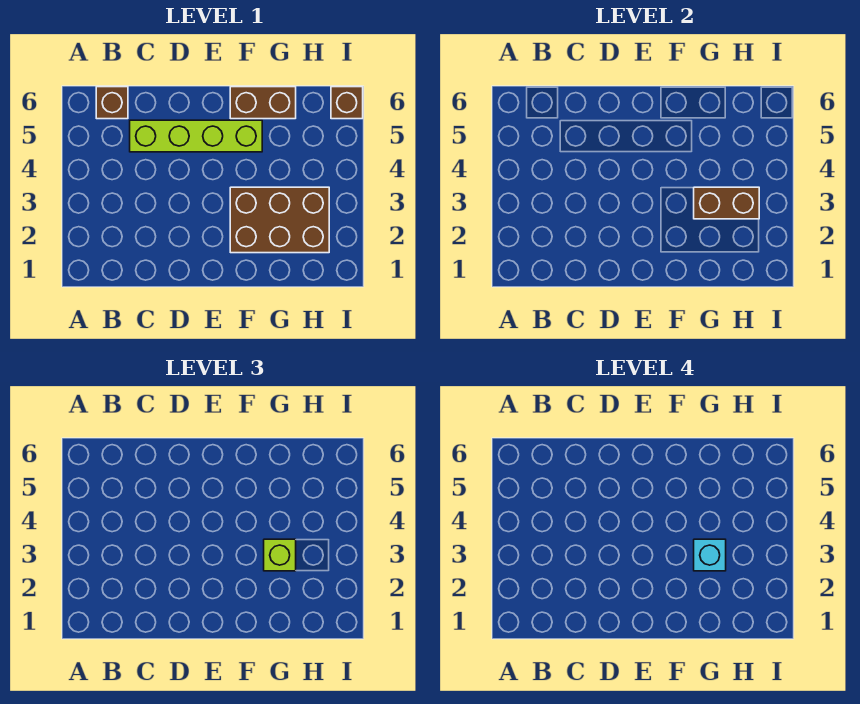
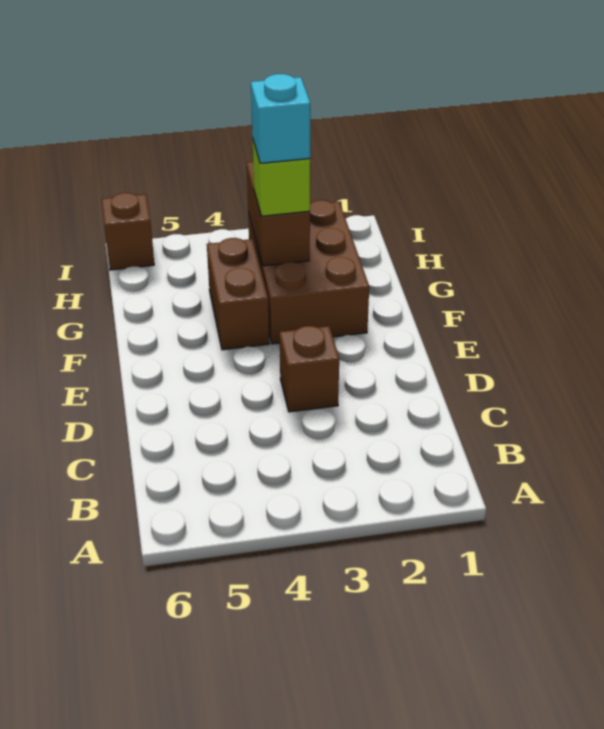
brown 1x1 brick [96,87,128,119] -> brown 1x1 brick moved to [280,326,339,412]
lime 1x4 brick [130,120,262,152] -> none
brown 1x2 brick [230,87,296,119] -> brown 1x2 brick moved to [207,238,269,350]

